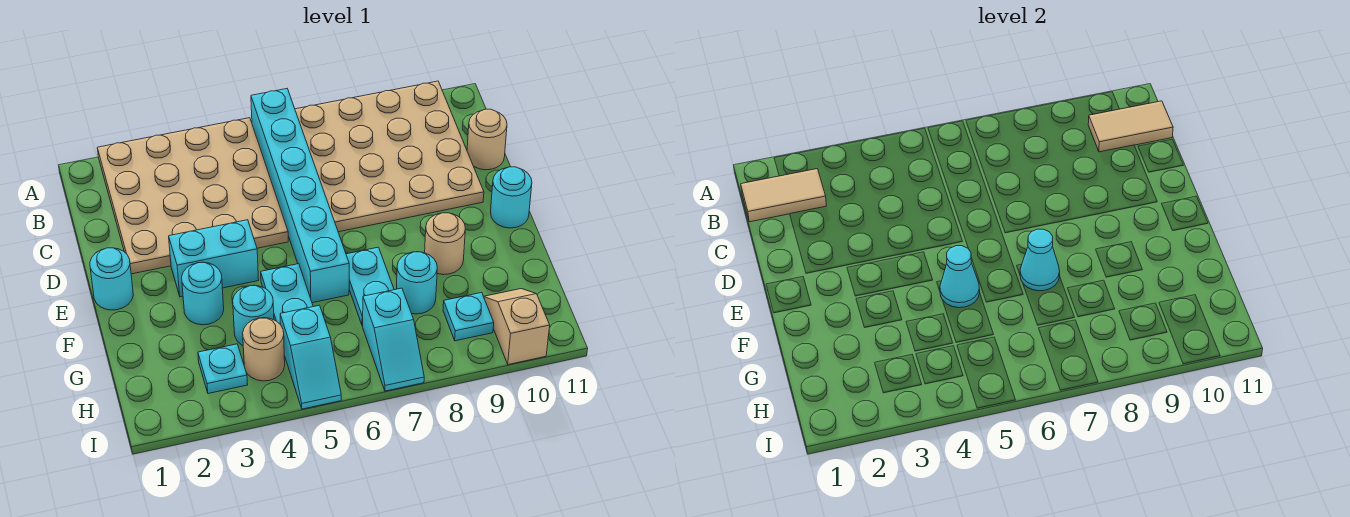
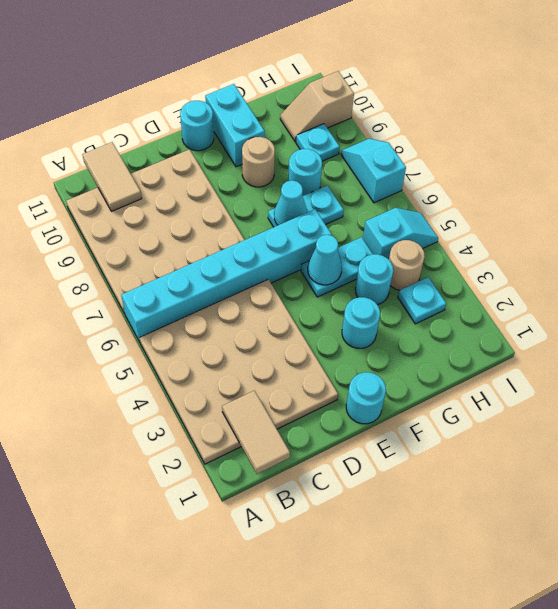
tan 1x1 round brick [467,109,507,170] -> none
cyan 1x2 brick [169,220,259,297] -> cyan 1x2 brick moved to [205,84,265,167]
cyan 1x2 slope [363,288,424,391] -> cyan 1x2 slope turned to [341,139,406,203]

